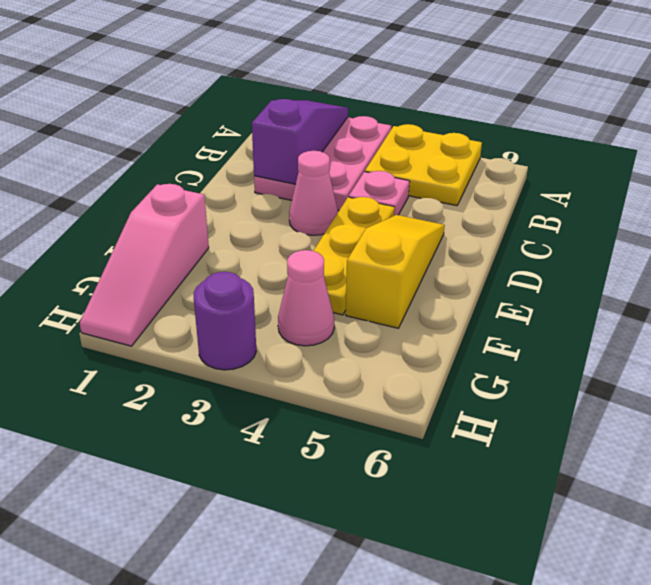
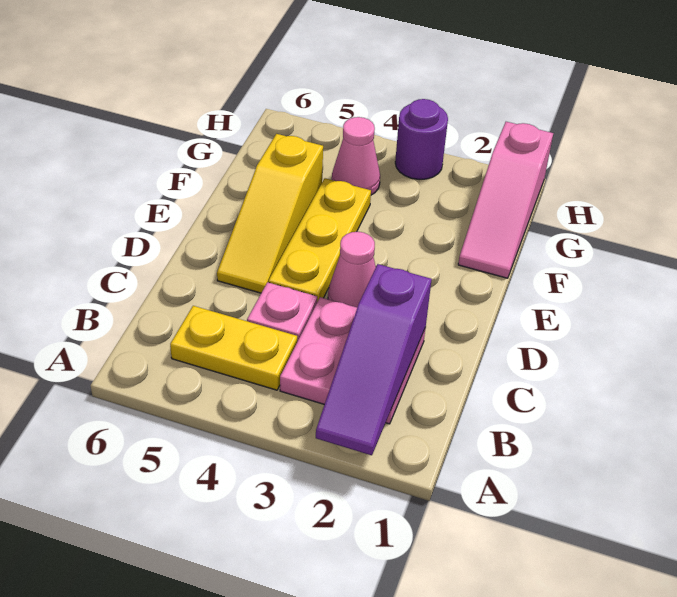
pink 2x3 plate [254,116,391,210] -> pink 2x2 plate [280,297,425,424]
yellow 2x2 plate [365,124,482,206] -> yellow 1x2 plate [170,306,297,390]
pink 1x3 slope [80,184,209,346] -> pink 1x3 slope turned to [458,122,553,278]

